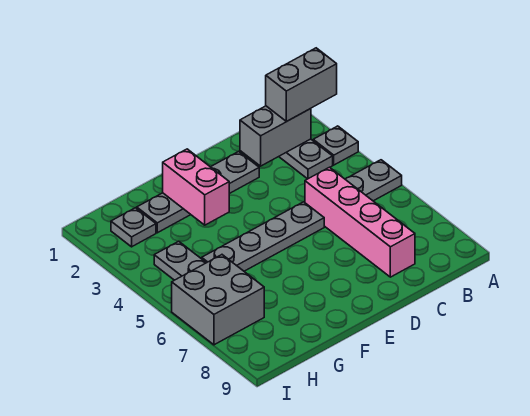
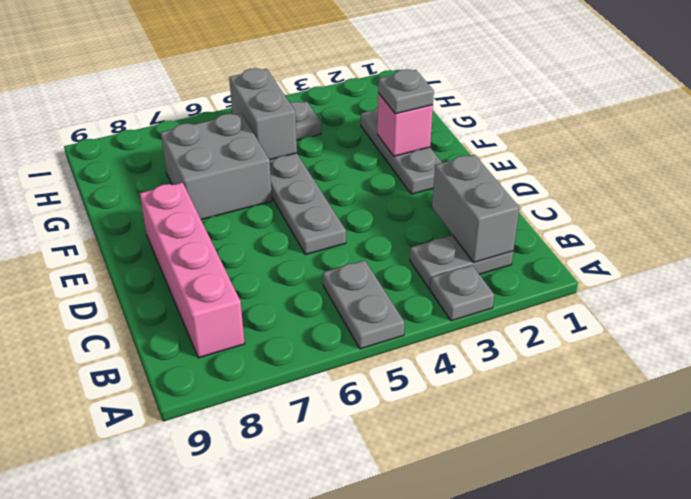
grey 1x2 brick [266,48,337,121] -> grey 1x2 brick moved to [229,68,297,160]
pink 1x4 brick [305,167,415,277] -> pink 1x4 brick turned to [140,183,245,358]
grey 1x4 plate [137,151,259,233] -> grey 1x3 plate [361,107,442,194]
pink 1x2 brick [163,149,229,225] -> pink 1x1 brick [377,93,433,156]
grey 1x1 plate [111,208,156,247] -> grey 1x1 plate moved to [378,69,434,114]
grey 2x2 brick [172,255,264,345] -> grey 2x2 brick moved to [161,113,272,220]

